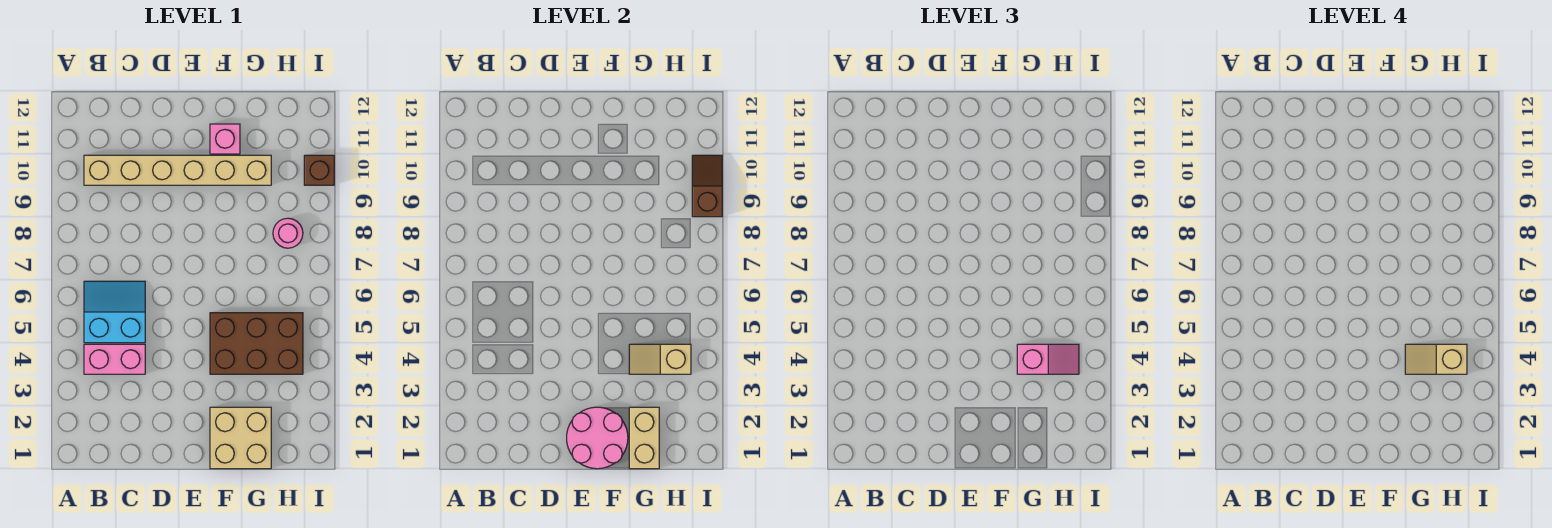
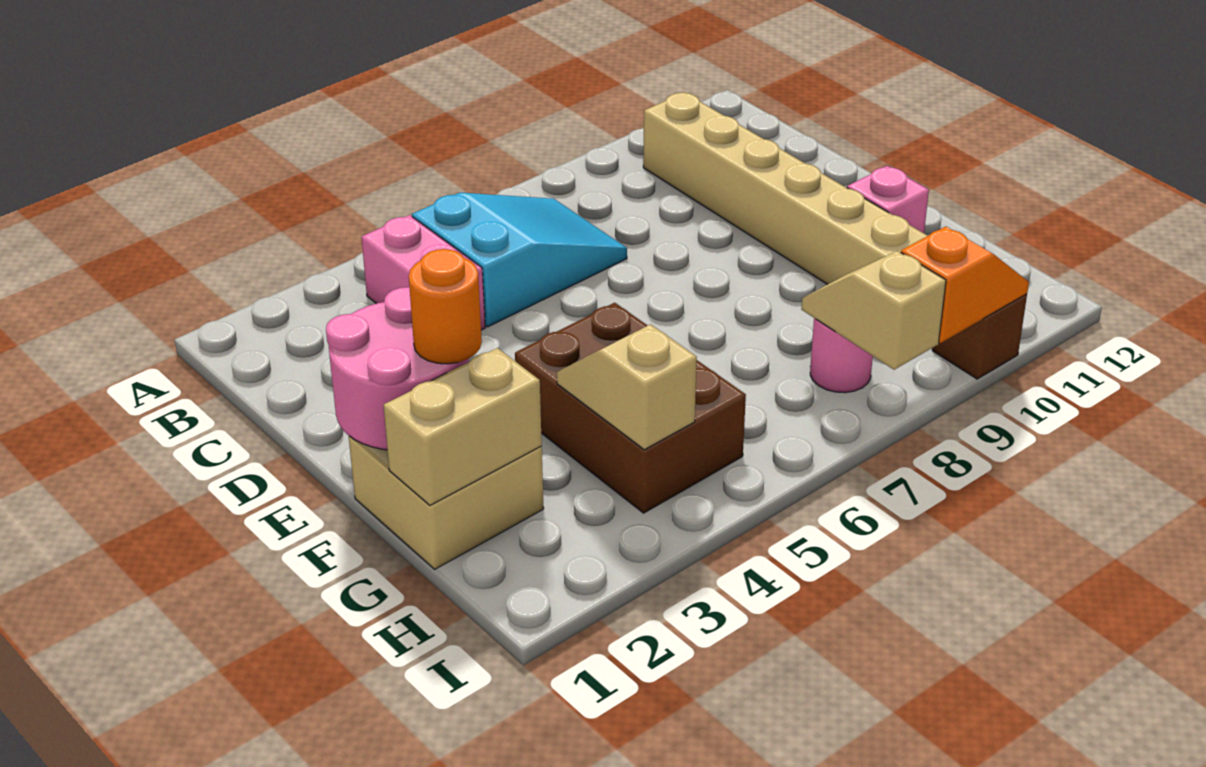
cyan 2x2 slope [84,281,145,343] -> cyan 2x3 slope [412,193,627,327]
none -> orange 1x1 round brick [409,249,482,364]
pink 1x2 slope [1017,344,1079,374] -> none
tan 1x2 slope [1405,344,1467,374] -> tan 1x2 slope moved to [801,251,946,370]
brown 1x2 slope [692,155,722,217] -> orange 1x2 slope [901,227,1029,343]

